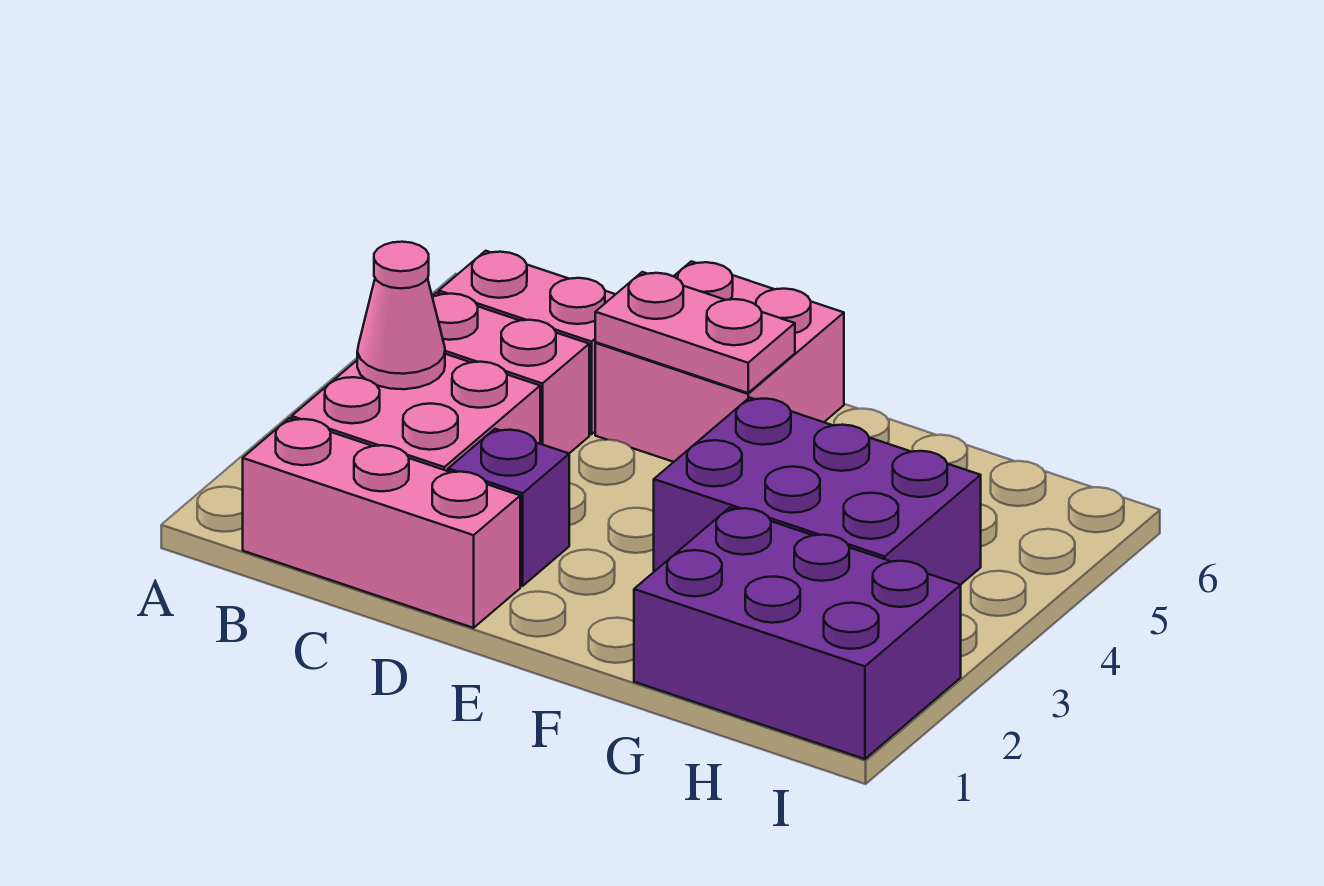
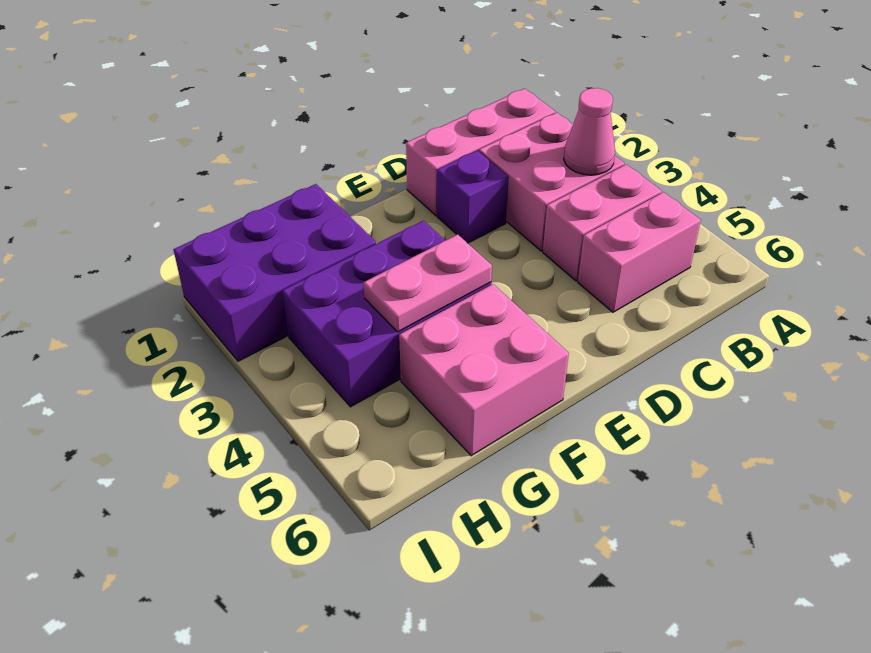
pink 2x2 brick [595,261,844,462] -> pink 2x2 brick moved to [399,284,569,456]
pink 1x2 plate [595,272,795,393] -> pink 1x2 plate moved to [364,234,492,332]

